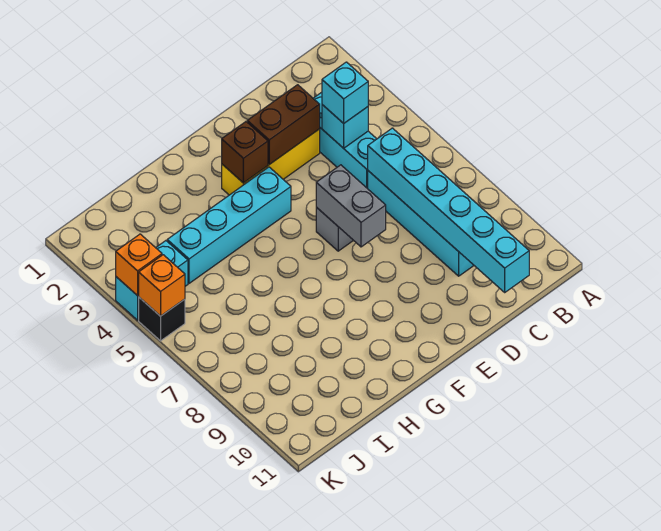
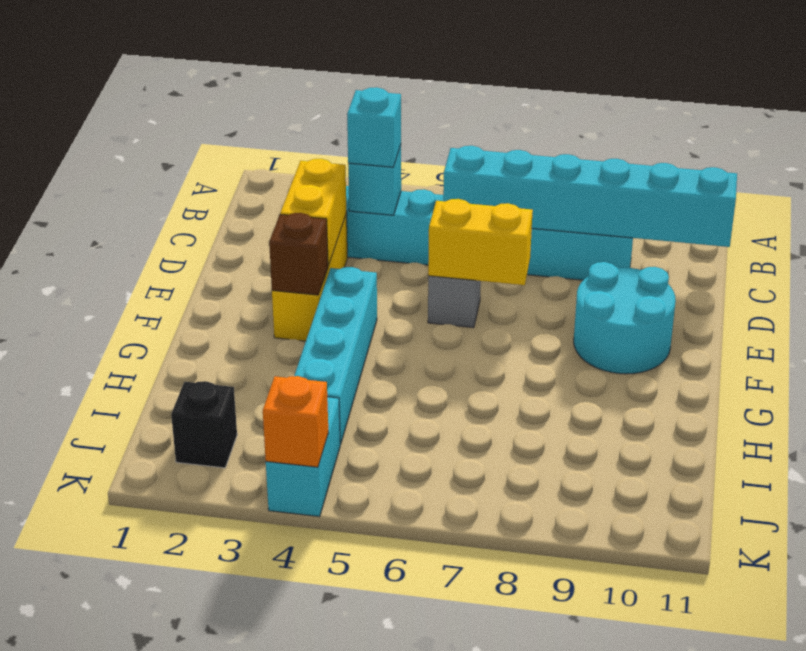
brown 1x2 brick [247,85,320,164] -> yellow 1x2 brick [280,159,347,266]
grey 1x2 brick [316,165,386,247] -> yellow 1x2 brick [428,199,533,285]
none -> cyan 2x2 round brick [574,262,676,374]
black 1x1 brick [139,297,185,341] -> black 1x1 brick moved to [171,381,237,468]
orange 1x1 brick [139,255,185,316] -> none

